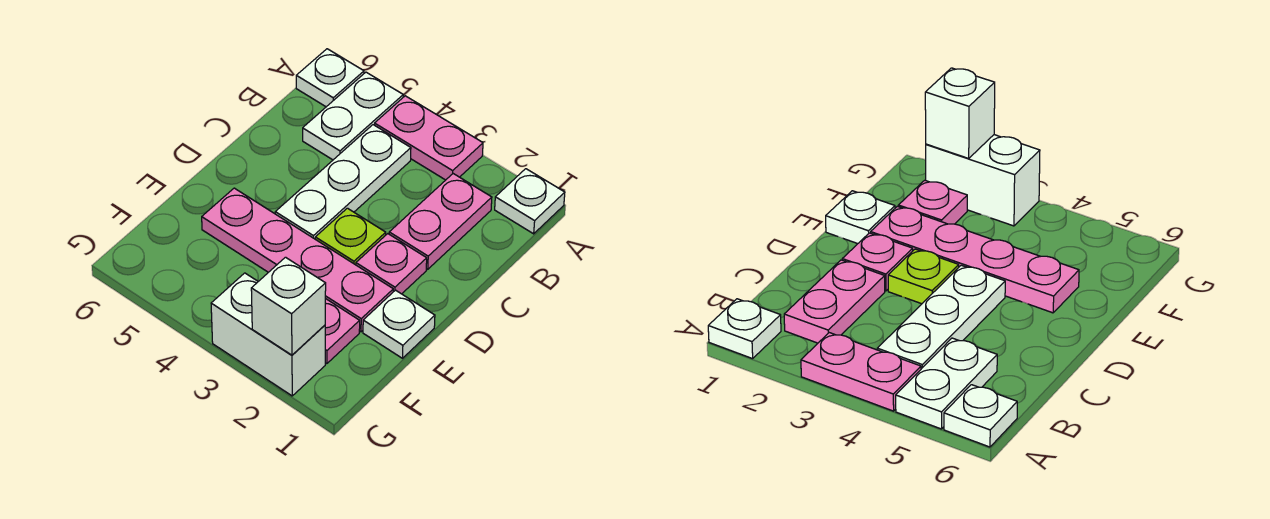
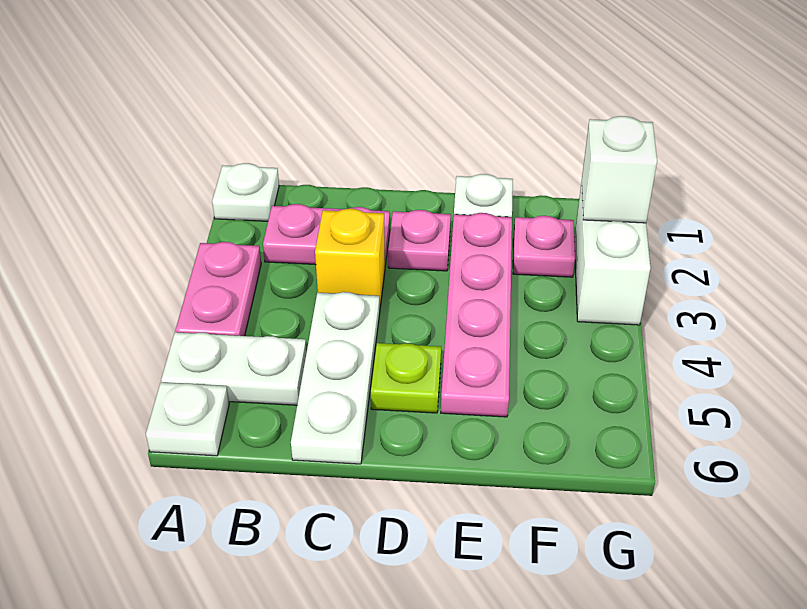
white 1x3 plate [275,125,411,239] -> white 1x3 plate turned to [291,292,380,464]
none -> yellow 1x1 brick [315,209,385,309]
lime 1x1 plate [315,208,386,265] -> lime 1x1 plate moved to [371,343,441,413]

